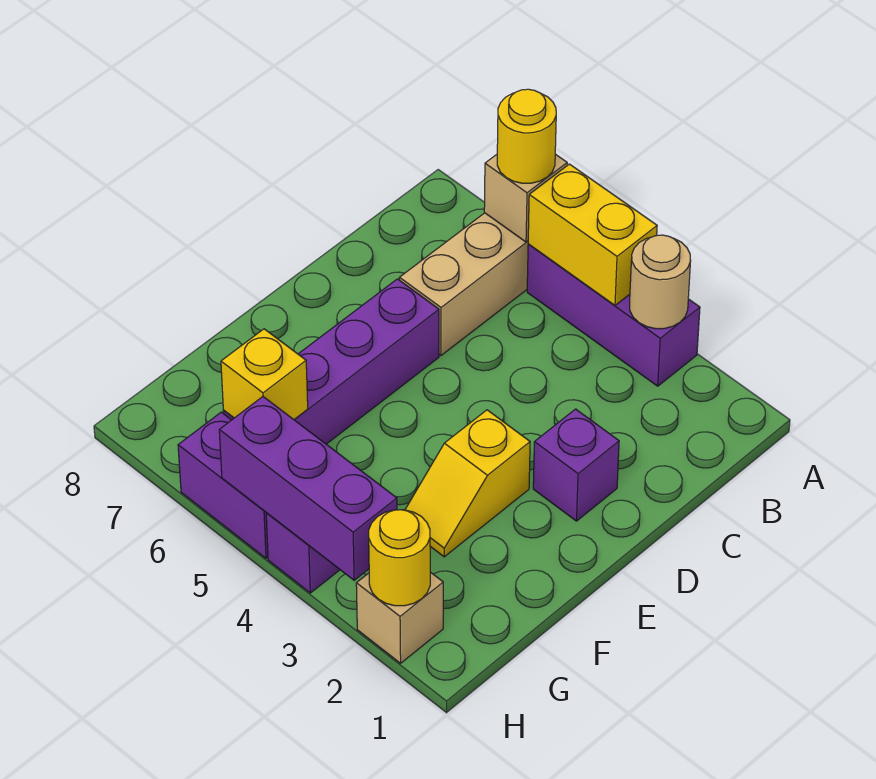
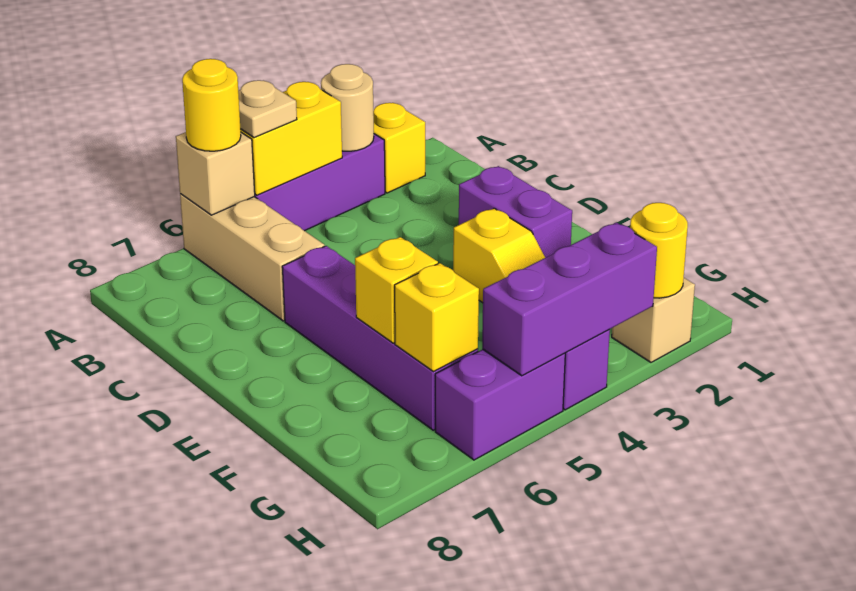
none -> yellow 1x1 brick [373,103,425,193]
none -> tan 1x1 plate [238,80,297,138]
purple 1x1 brick [533,409,619,521] -> purple 1x2 brick [459,166,572,258]
none -> yellow 1x1 brick [355,237,438,343]

